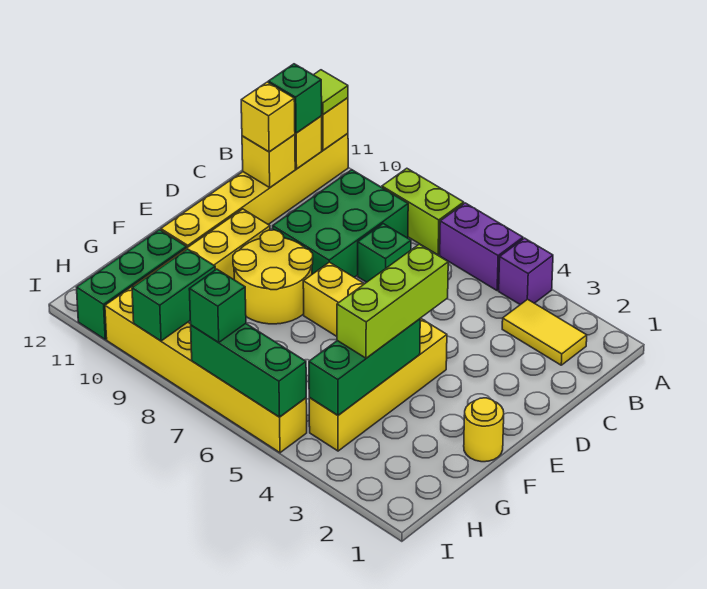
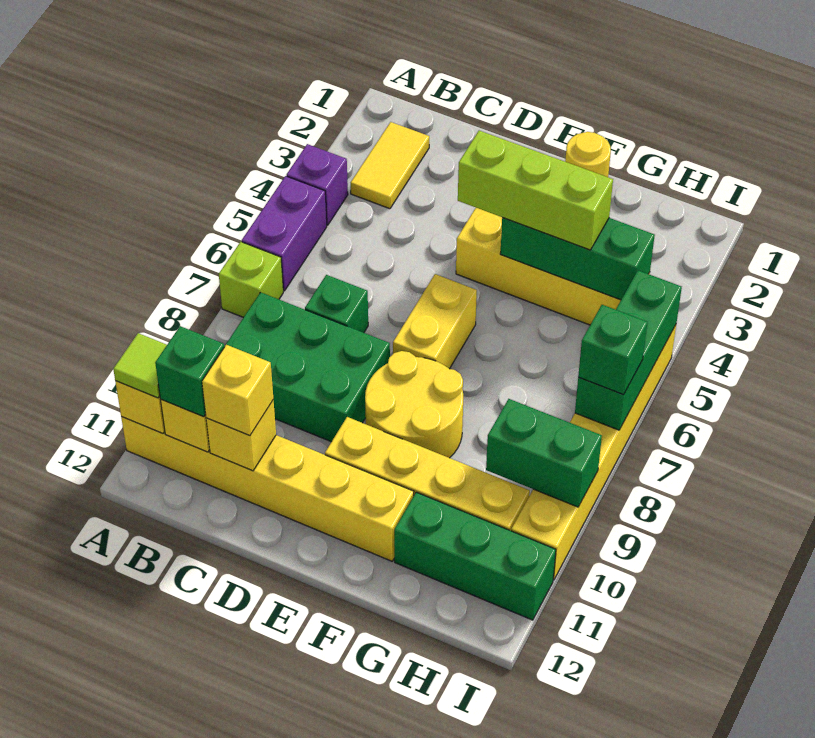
lime 1x2 brick [382,168,464,255] -> lime 1x1 brick [219,242,283,318]

